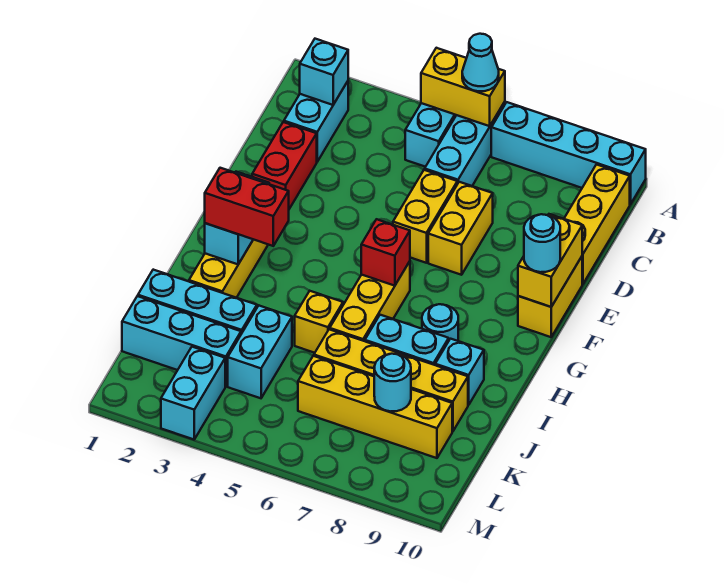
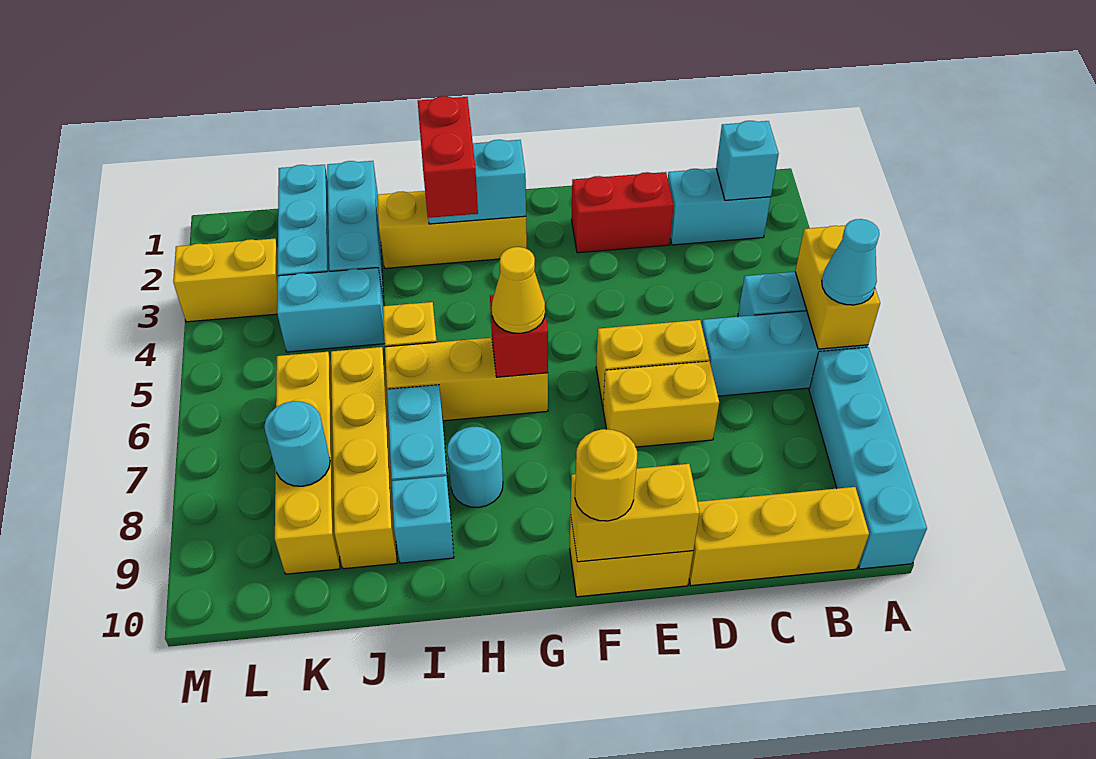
cyan 1x1 round brick [524,214,560,272] -> yellow 1x1 round brick [575,429,637,521]
none -> yellow 1x1 cone [492,247,545,333]
cyan 1x2 brick [161,347,225,440] -> yellow 1x2 brick [173,239,278,322]

